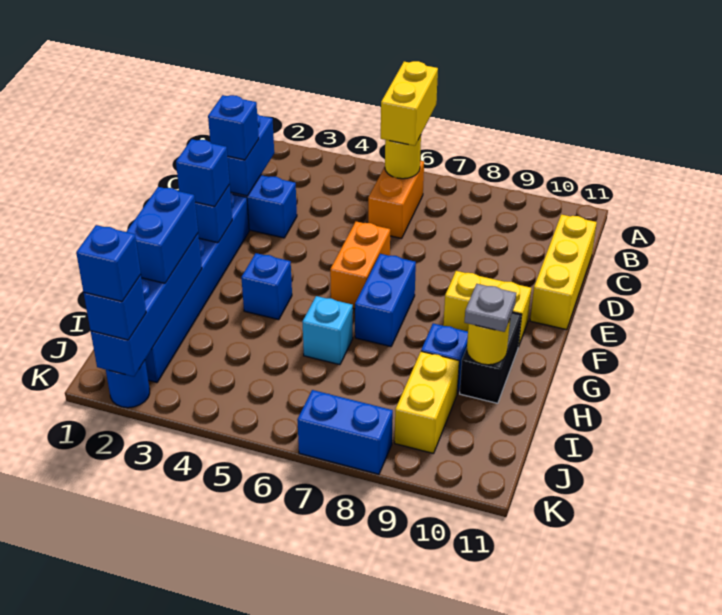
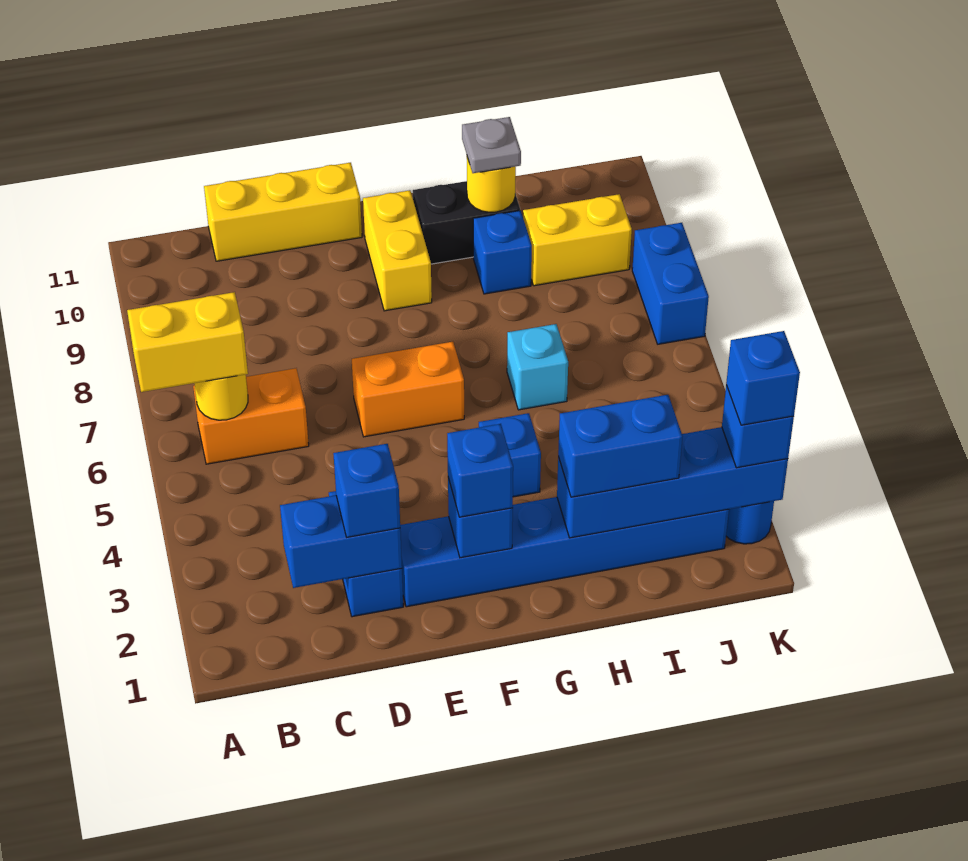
blue 1x2 brick [355,254,416,347] -> none

